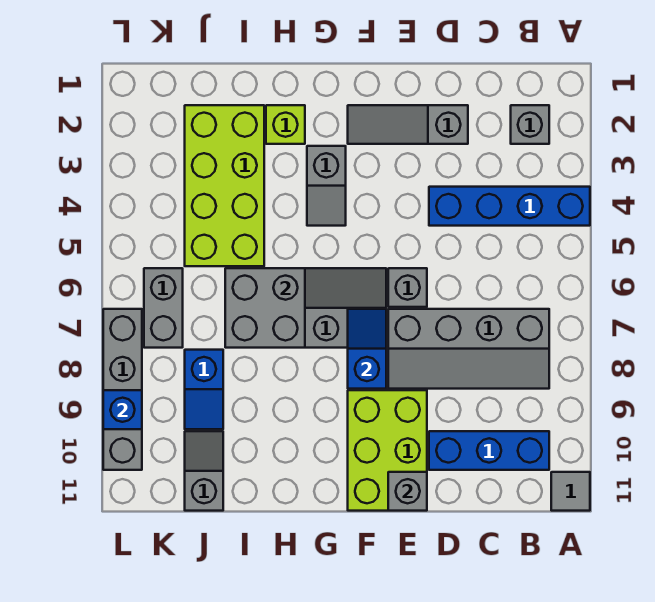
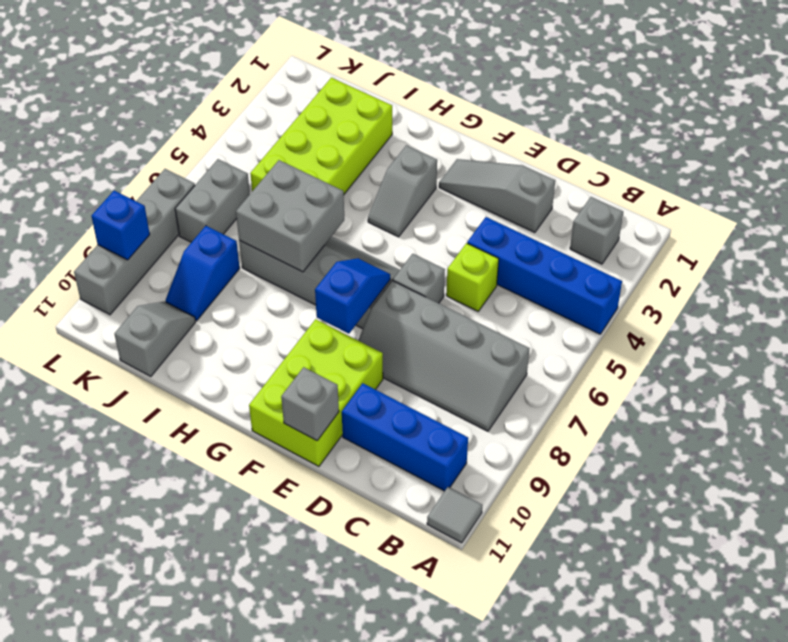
lime 1x1 brick [266,105,305,144] -> lime 1x1 brick moved to [446,243,499,311]

